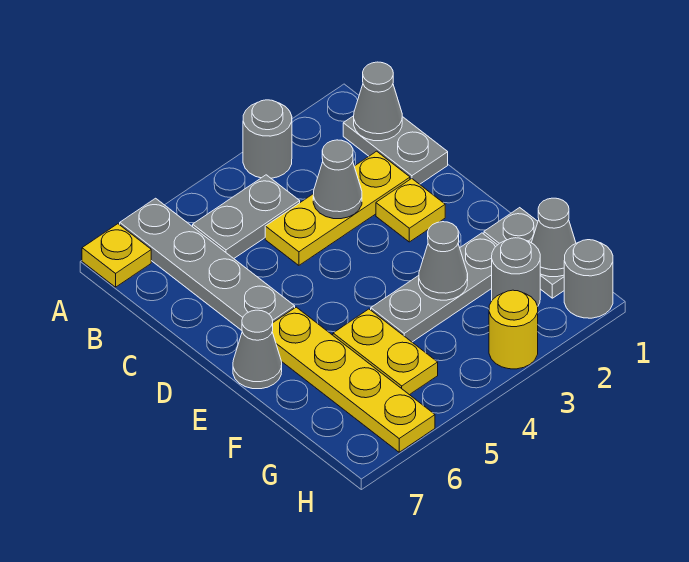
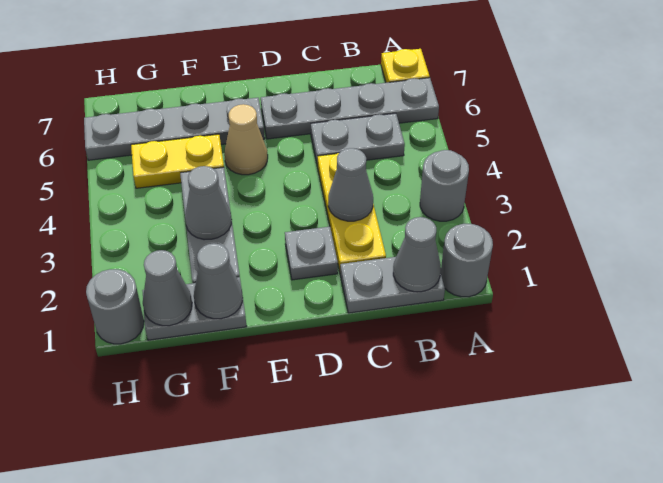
grey 1x2 plate [193,175,300,258] -> grey 1x2 plate turned to [311,113,405,166]
yellow 1x1 plate [376,179,445,242] -> grey 1x1 plate [285,227,338,280]
none -> tan 1x1 cone [224,104,268,175]
yellow 1x4 plate [272,307,435,452] -> grey 1x4 plate [84,98,265,160]
grey 1x1 cone [233,310,282,389] -> grey 1x1 cone moved to [194,243,243,319]
grey 1x1 round brick [492,238,540,306] -> grey 1x1 round brick moved to [441,224,493,297]
yellow 1x1 round brick [489,290,538,369] -> none

